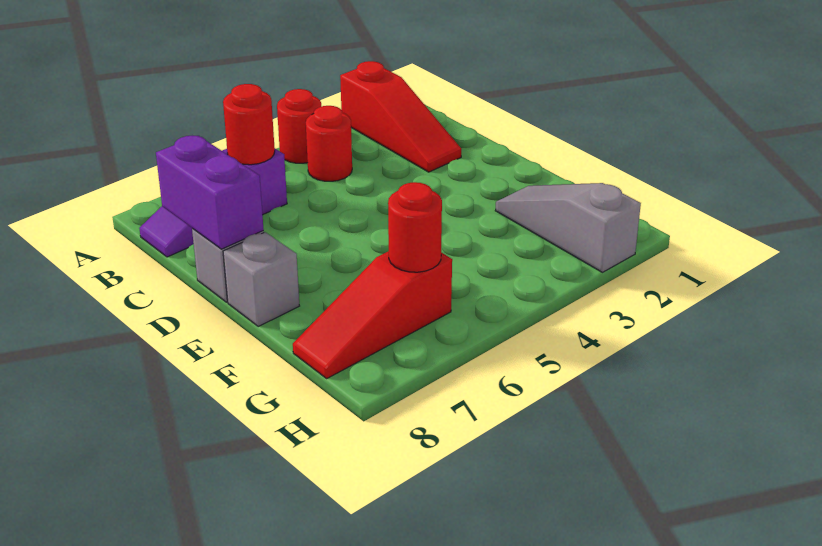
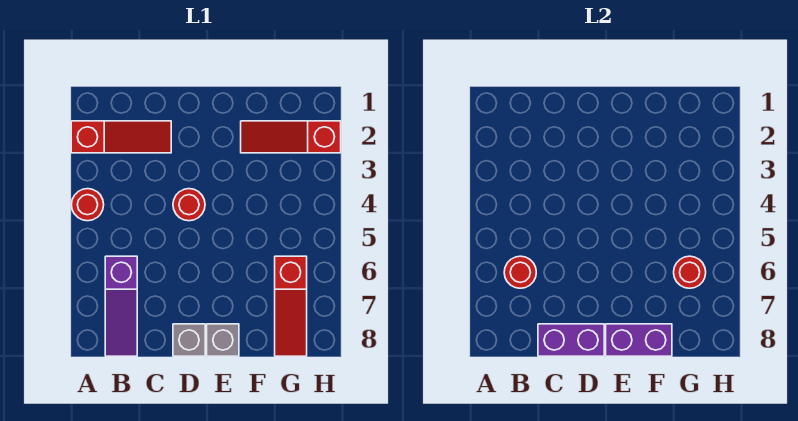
red 1x1 round brick [306,106,352,181] -> red 1x1 round brick moved to [173,189,205,221]
none -> purple 1x2 brick [606,324,672,356]
grey 1x3 slope [495,183,641,272] -> red 1x3 slope [241,121,341,153]

